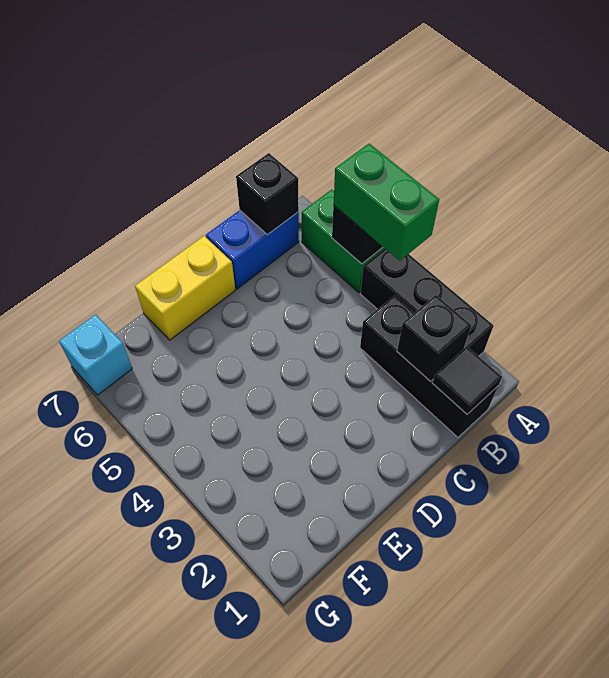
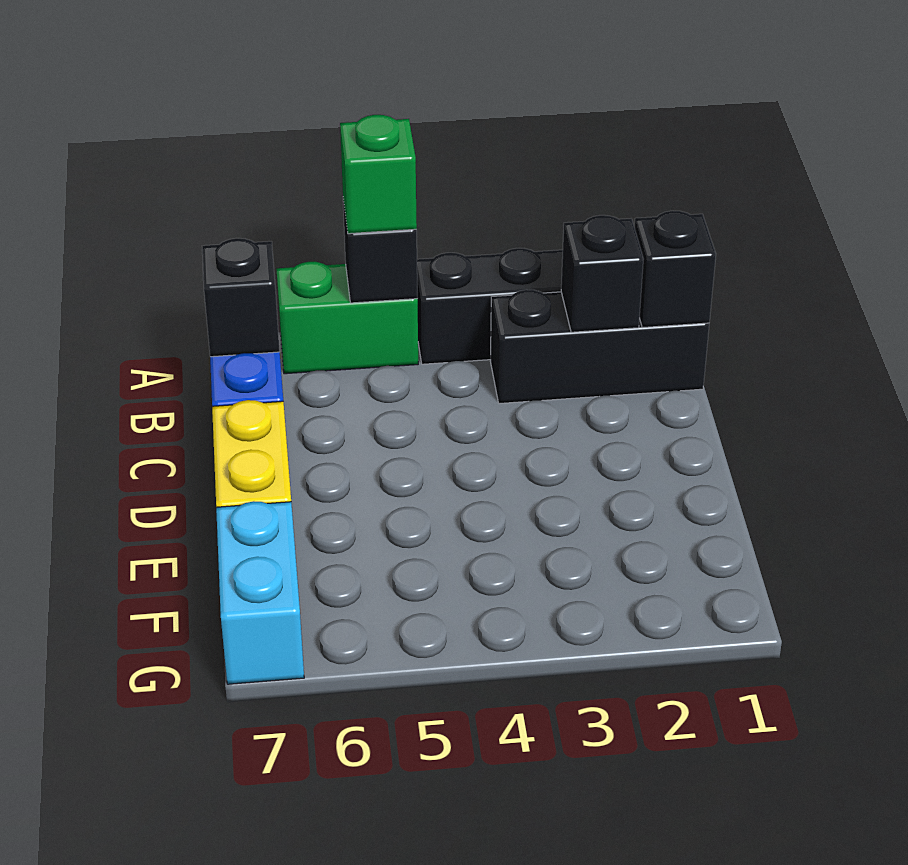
green 1x2 brick [333,144,439,261] -> green 1x1 brick [340,115,417,234]
black 1x1 tile [433,346,502,414] -> black 1x1 brick [635,211,716,328]
cyan 1x1 brick [59,314,132,395] -> cyan 1x2 brick [216,501,304,684]

